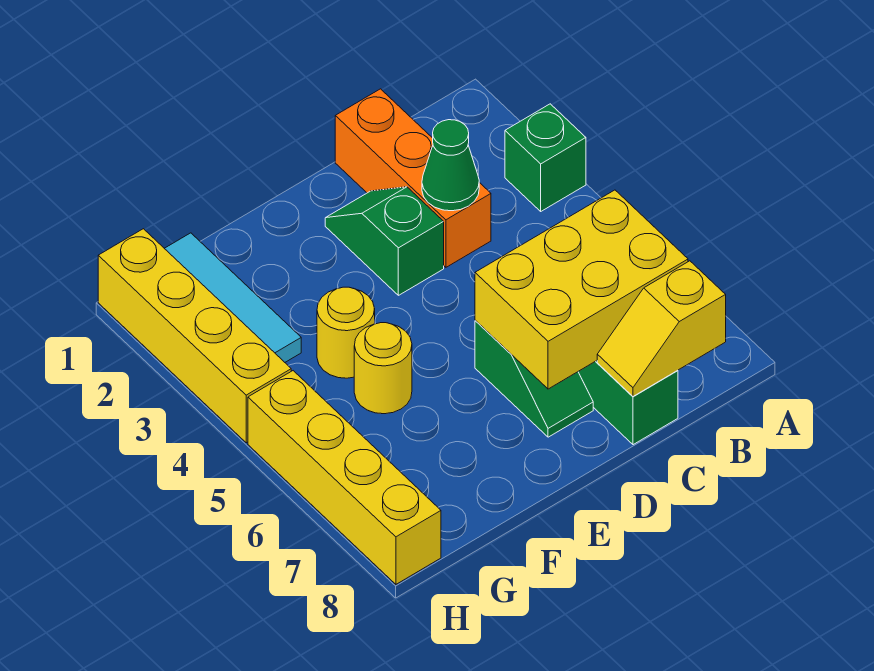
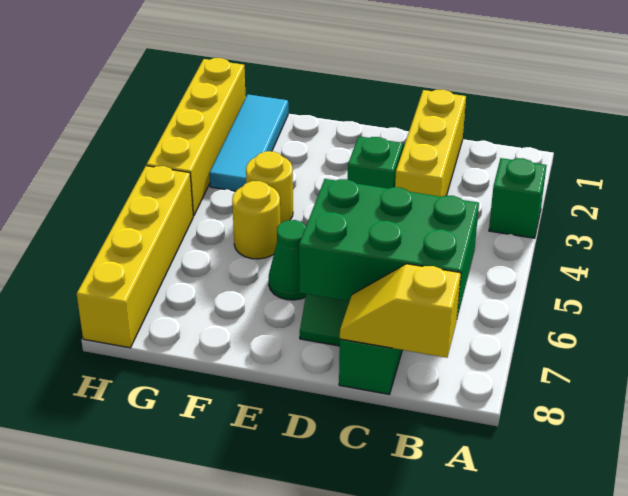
yellow 2x3 brick [475,190,688,389] -> green 2x3 brick [299,179,479,318]
orange 1x3 brick [335,89,491,267] -> yellow 1x3 brick [395,89,466,197]
green 1x1 cone [422,120,479,211] -> green 1x1 cone moved to [269,220,306,300]

